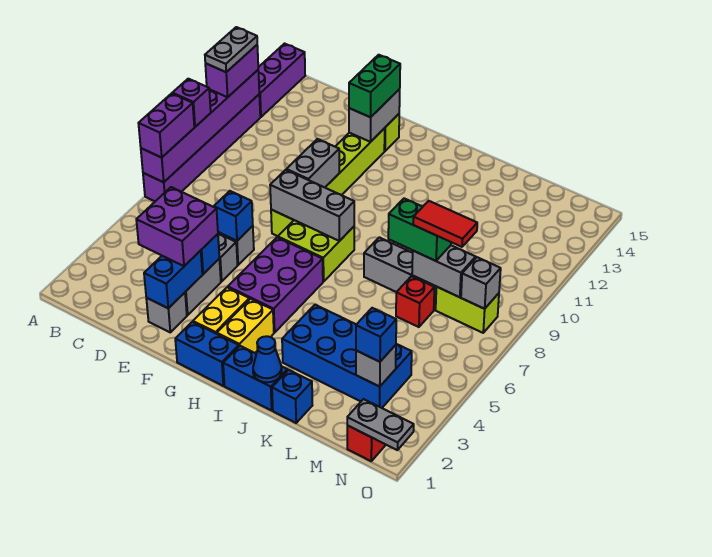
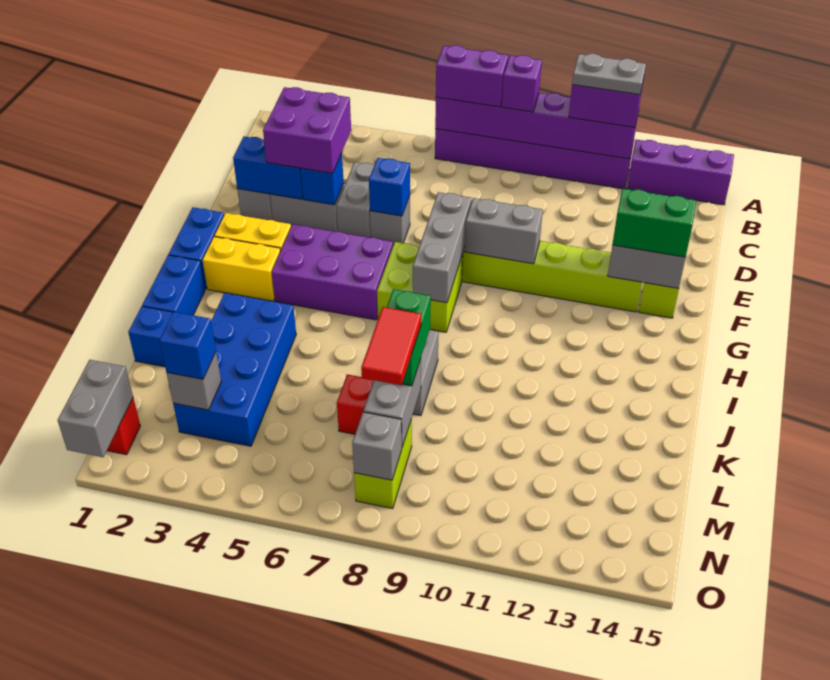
blue 1x1 cone [253,336,282,382] -> none
grey 1x2 plate [347,399,414,450] -> grey 1x2 brick [58,360,133,457]

